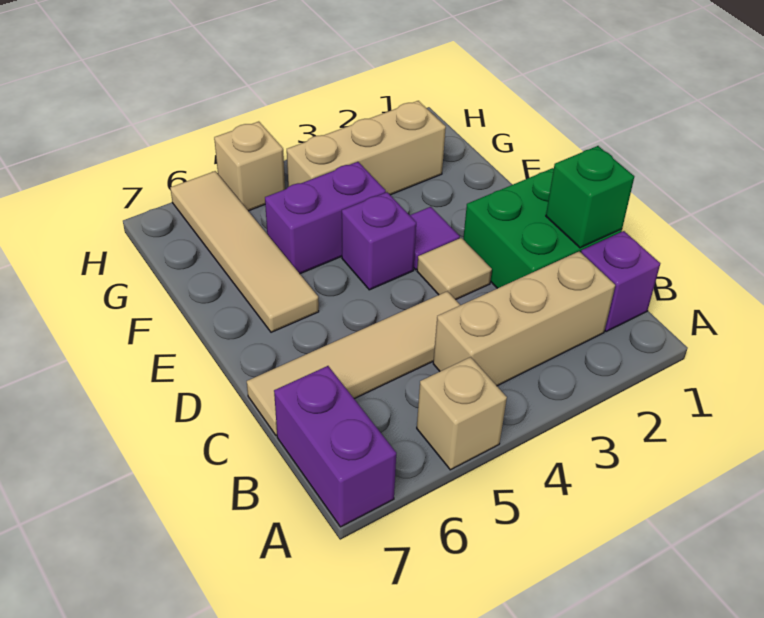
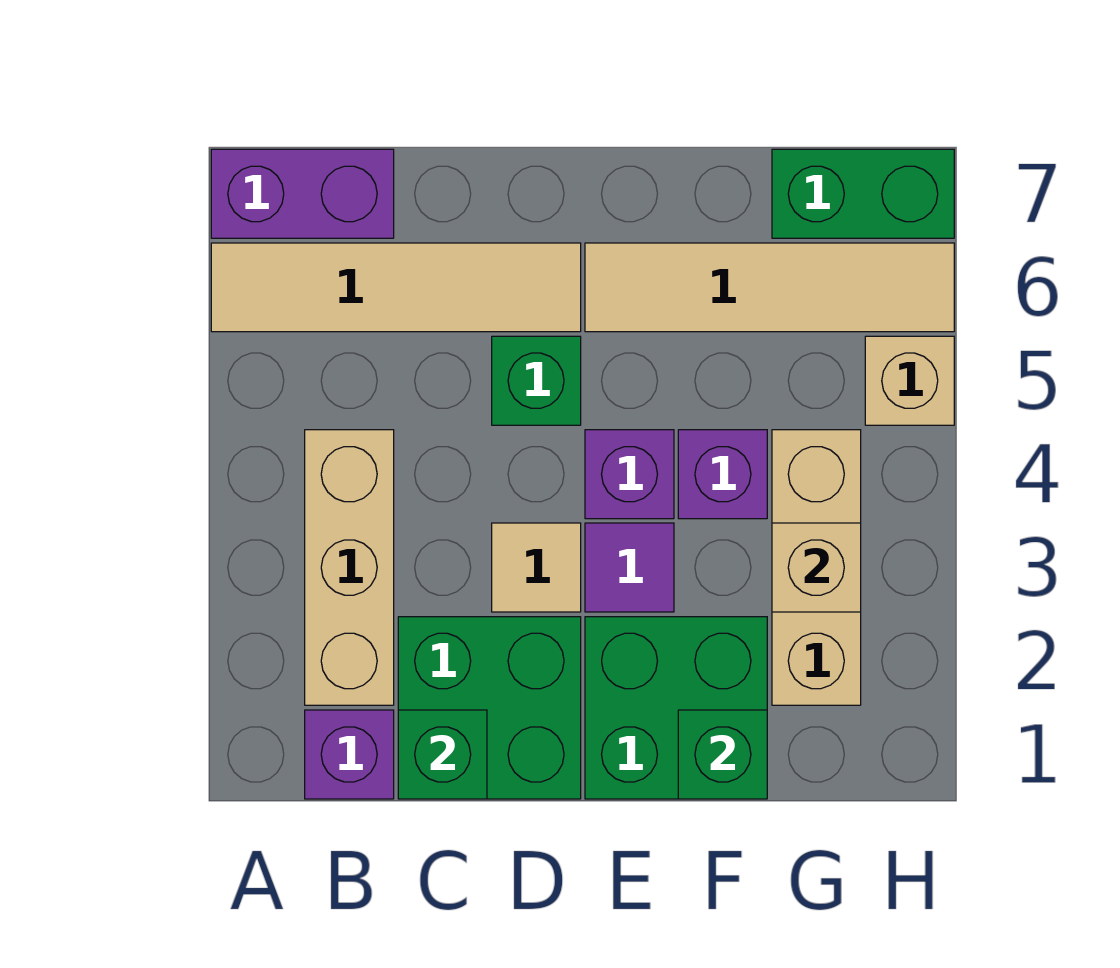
tan 1x1 brick [417,357,507,470] -> tan 1x1 brick moved to [772,523,861,612]
tan 1x4 tile [247,291,460,436] -> tan 1x4 tile turned to [211,243,581,332]
none -> green 1x1 brick [492,336,581,425]
none -> green 2x2 brick [585,617,767,799]
none -> green 1x1 brick [678,710,767,799]
purple 1x2 brick [265,162,386,274] -> purple 1x1 brick [678,430,767,519]
none -> green 1x2 brick [772,149,954,238]

